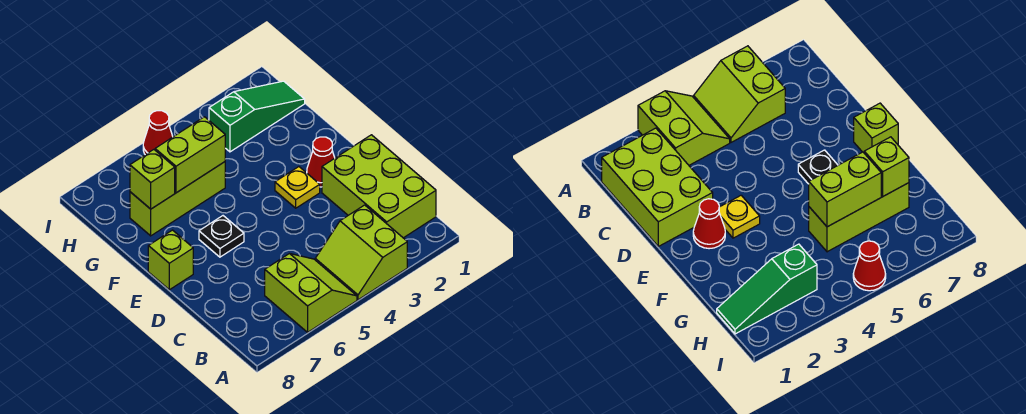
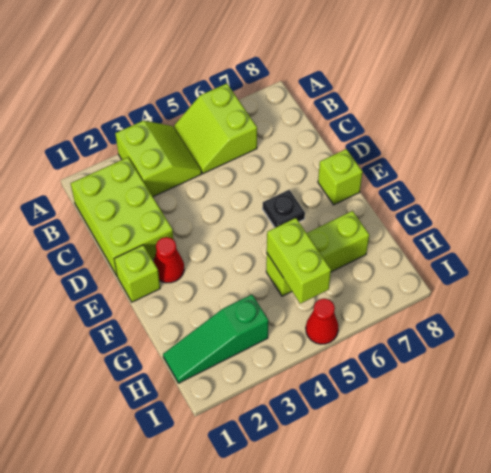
yellow 1x1 plate [275,167,320,208] -> none
lime 1x2 brick [155,117,225,193] -> lime 1x2 brick turned to [267,218,331,304]
lime 1x1 brick [130,150,175,209] -> lime 1x1 brick moved to [114,245,160,302]

